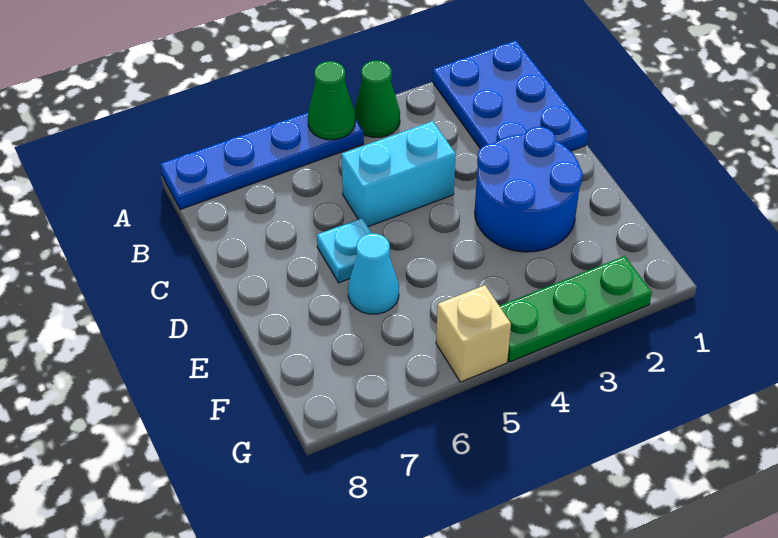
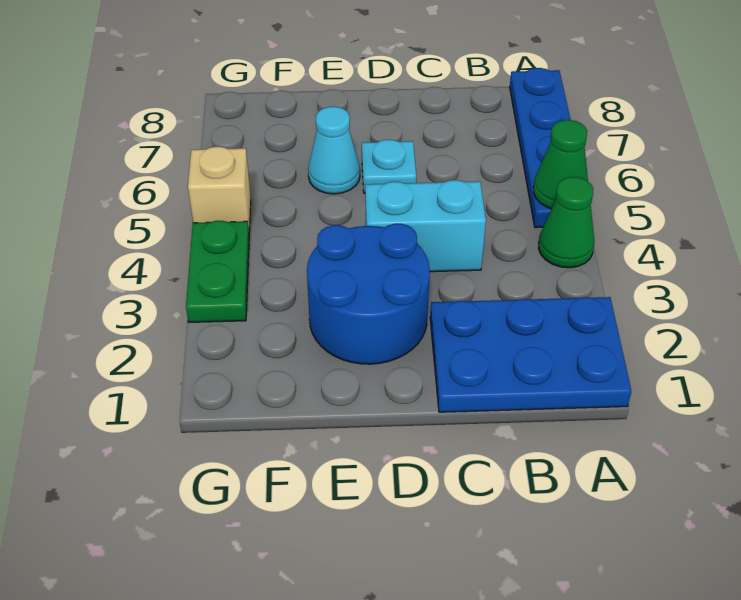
cyan 1x2 brick [341,121,456,227] -> cyan 1x2 brick turned to [365,180,486,272]
green 1x3 plate [500,256,652,362] -> green 1x2 plate [186,221,249,322]

